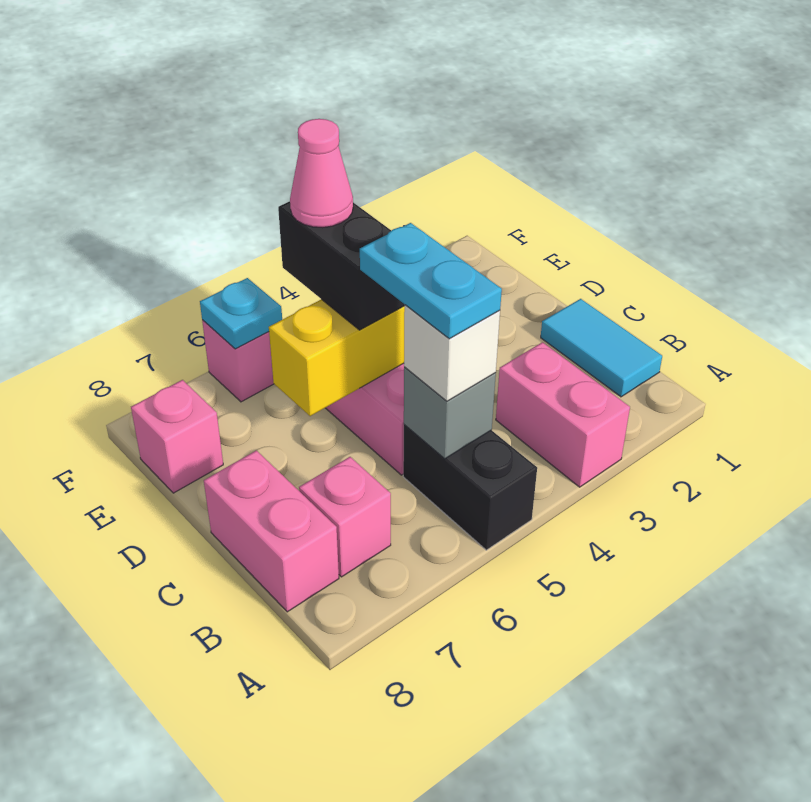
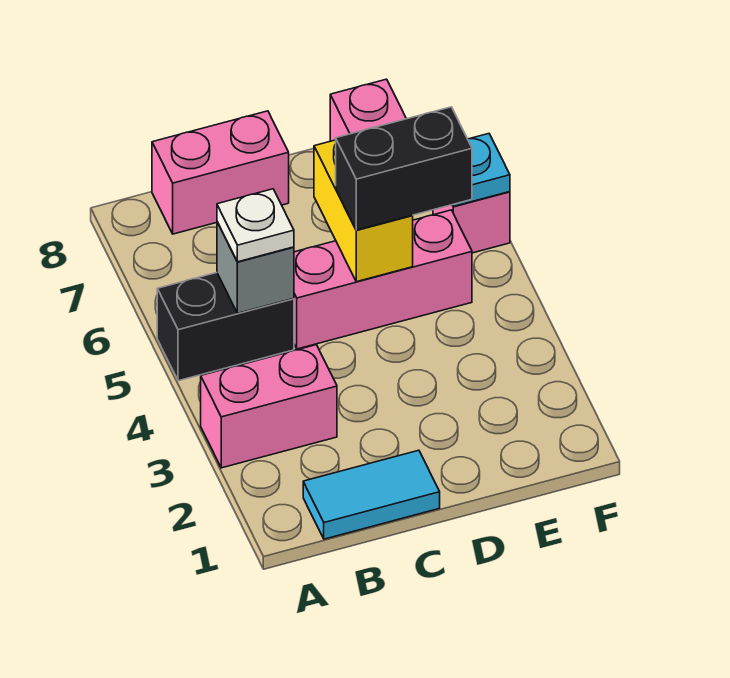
white 1x1 brick [404,305,500,401] -> white 1x1 plate [217,189,294,262]
cyan 1x2 plate [360,223,502,339] -> none
pink 1x1 brick [299,457,391,577] -> none
pink 1x1 cone [290,119,353,228] -> none

